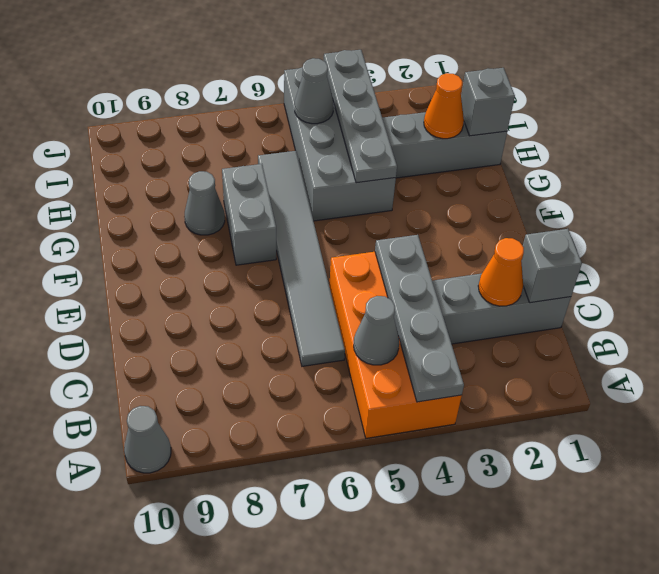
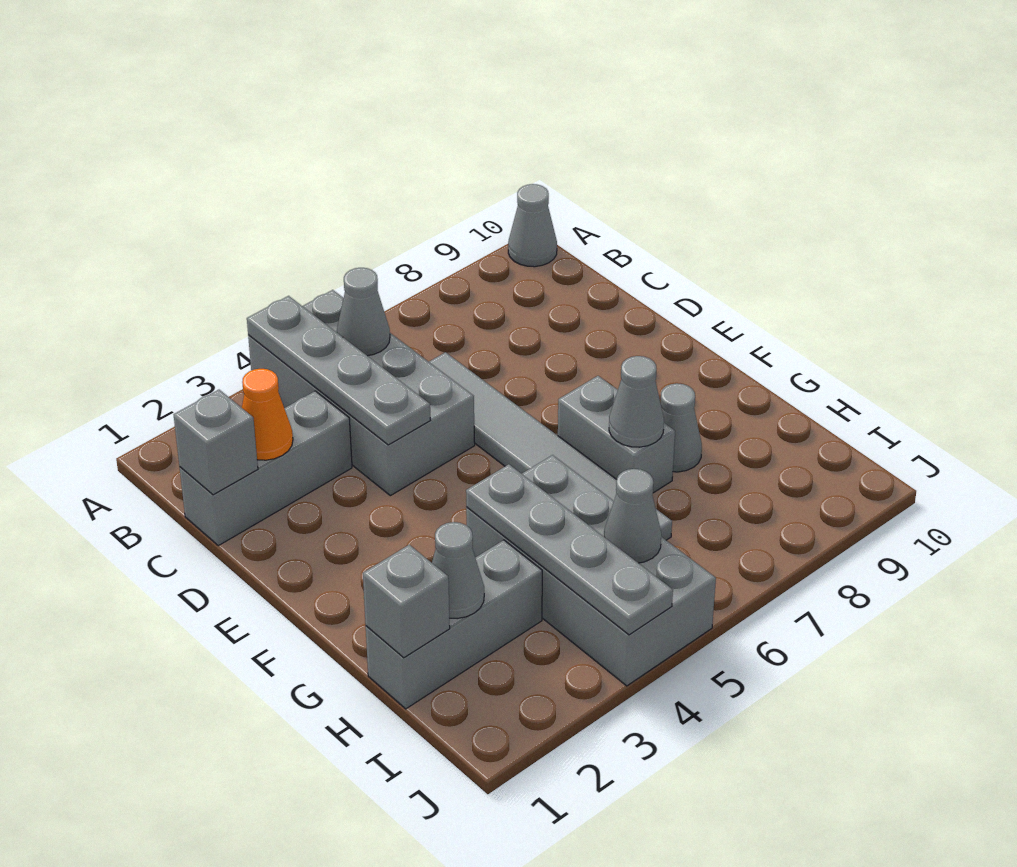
orange 2x4 brick [329,252,462,438] -> grey 2x4 brick [248,290,475,496]
none -> grey 1x1 cone [609,356,664,447]
orange 1x1 cone [424,73,464,139] -> grey 1x1 cone [432,522,484,619]

